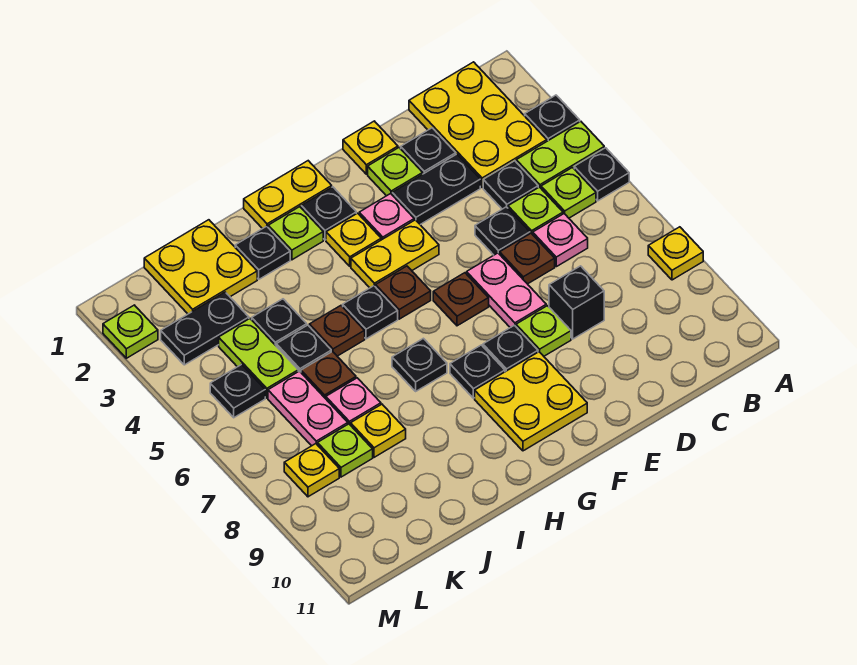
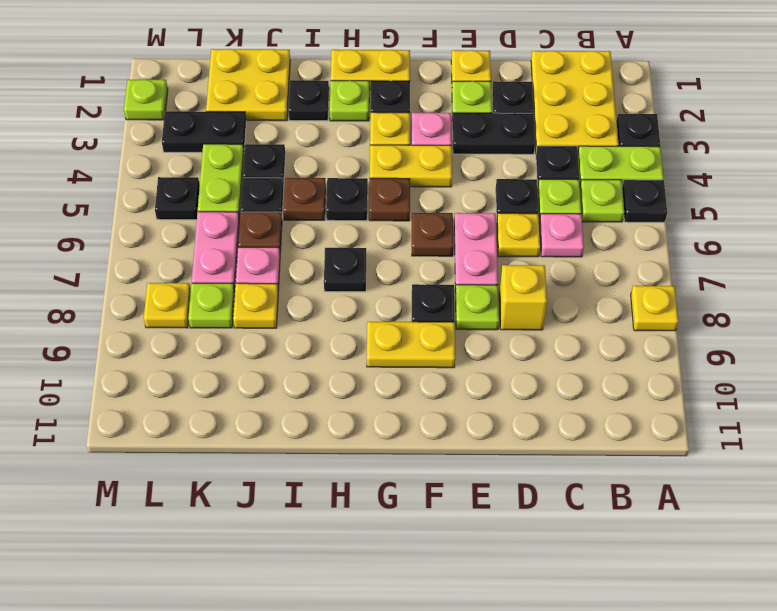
brown 1x1 plate [500,233,555,284] -> yellow 1x1 plate [497,213,540,257]
black 1x1 brick [549,266,604,339] -> yellow 1x1 brick [499,265,547,330]
yellow 2x2 plate [475,352,587,451] -> yellow 1x2 plate [367,322,455,368]
black 1x1 plate [450,345,505,398] -> none

